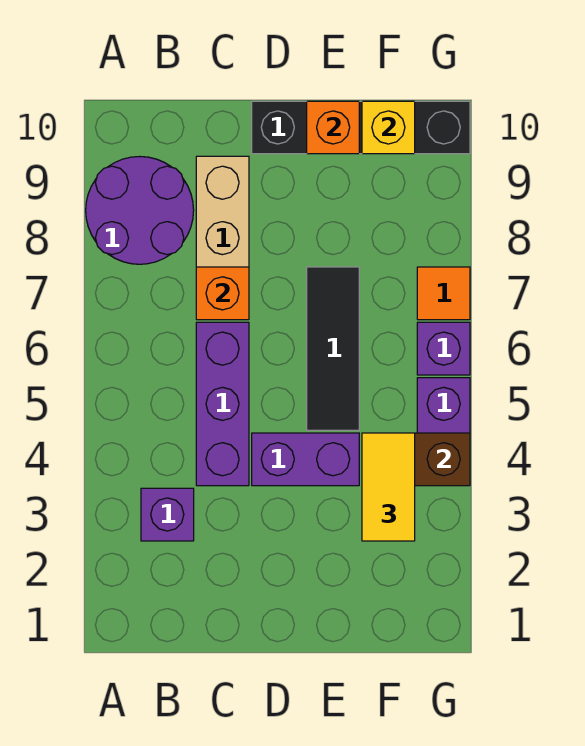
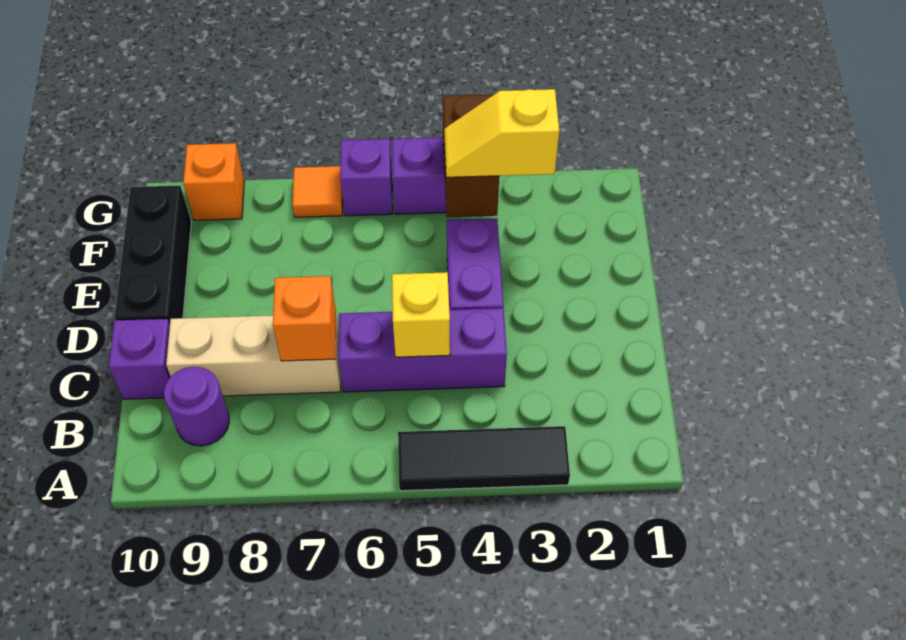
purple 2x2 round brick [86,156,194,264] -> purple 1x1 round brick [164,367,229,446]
purple 1x1 brick [141,488,194,541] -> purple 1x1 brick moved to [109,319,171,399]
black 1x4 brick [252,101,470,154] -> black 1x3 brick [115,186,191,323]
black 1x3 tile [307,267,359,430] -> black 1x3 tile moved to [398,426,570,491]
orange 1x1 brick [307,101,359,154] -> orange 1x1 brick moved to [183,143,244,220]
yellow 1x2 tile [362,433,415,541] -> yellow 1x2 slope [444,89,559,177]
yellow 1x1 brick [362,101,415,154] -> yellow 1x1 brick moved to [392,272,450,357]

